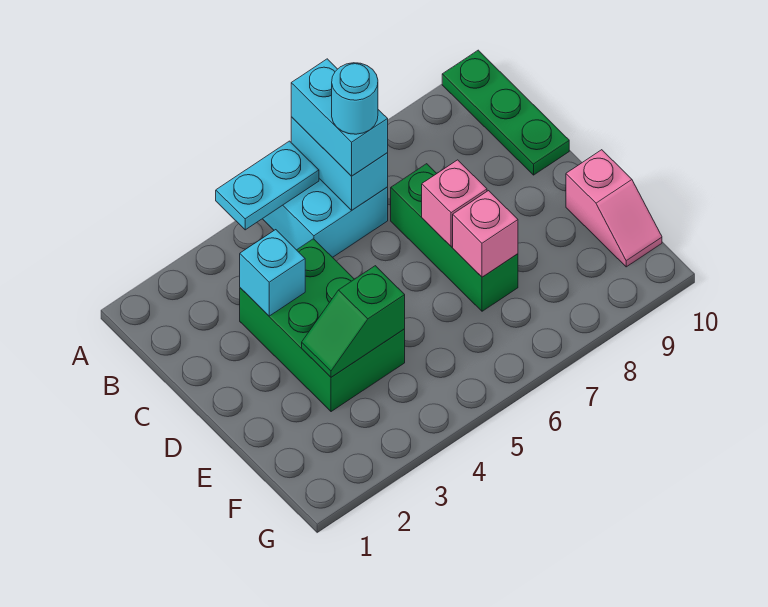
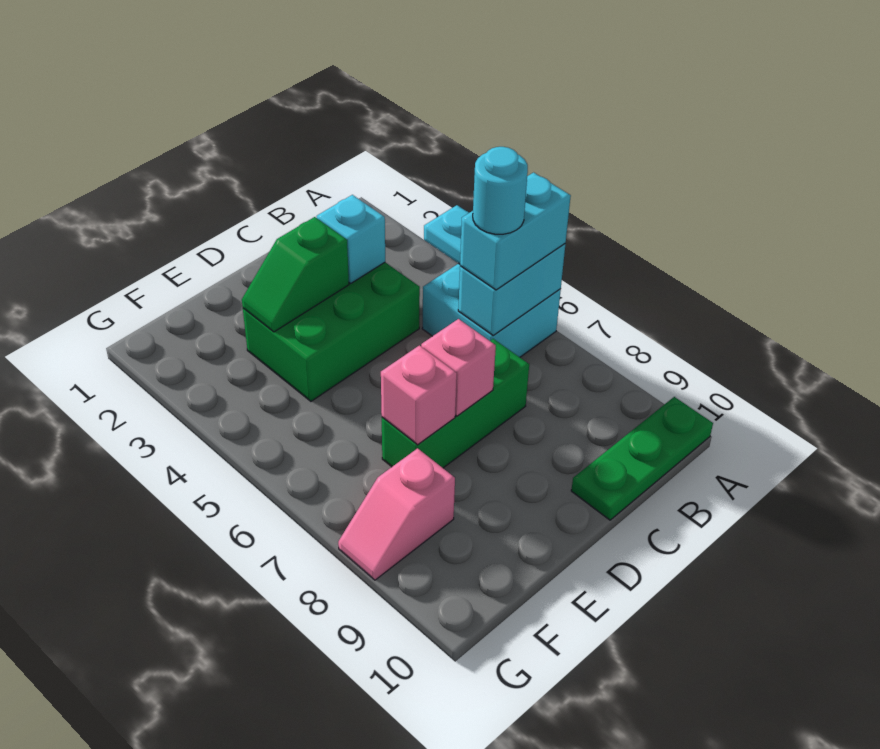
green 1x2 slope [302,266,405,377] -> green 1x2 slope turned to [242,217,349,332]
pink 1x2 slope [566,150,662,267] -> pink 1x2 slope moved to [338,448,455,580]

